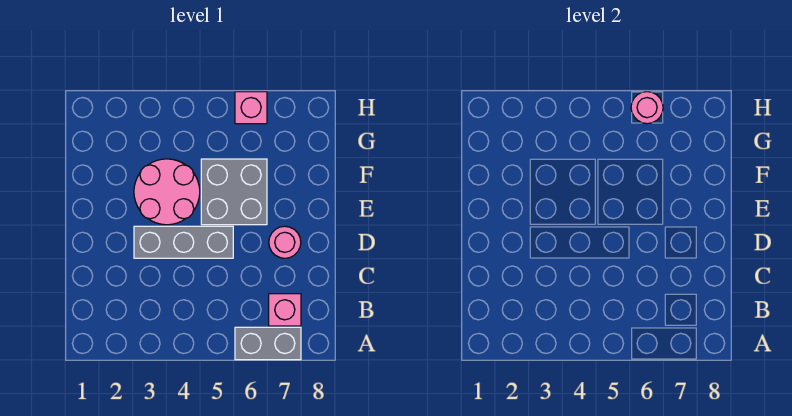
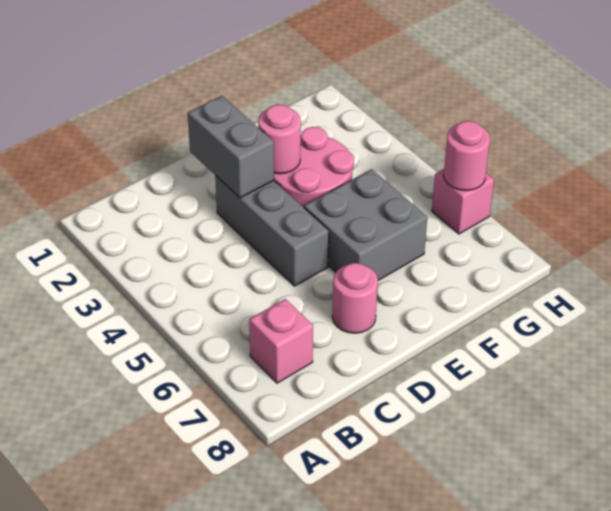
grey 1x2 brick [235,327,301,360] -> grey 1x2 brick moved to [188,96,274,198]
none -> pink 1x1 round brick [258,105,301,174]

